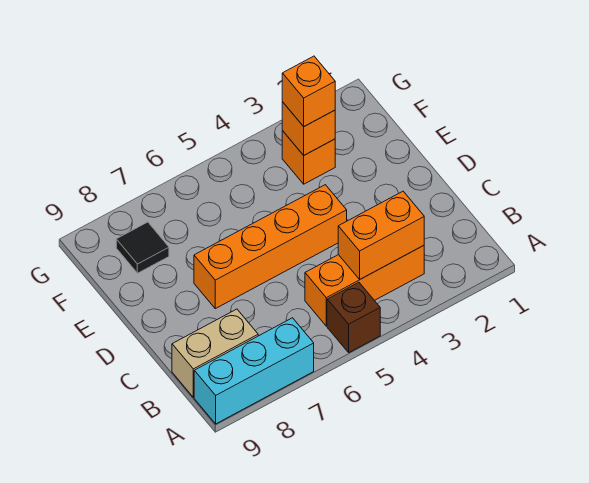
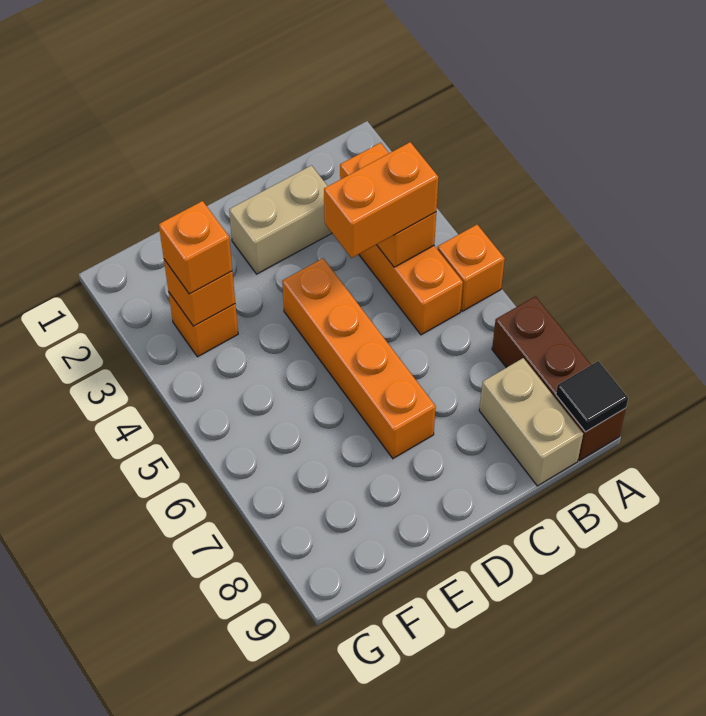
brown 1x1 brick [327,282,380,352] -> orange 1x1 brick [437,225,505,311]
cyan 1x3 brick [194,318,314,424] -> brown 1x3 brick [492,296,626,460]
none -> orange 1x2 brick [324,142,438,258]
none -> tan 1x2 brick [229,165,332,274]
black 1x1 tile [116,222,169,273] -> black 1x1 tile moved to [556,361,628,432]

